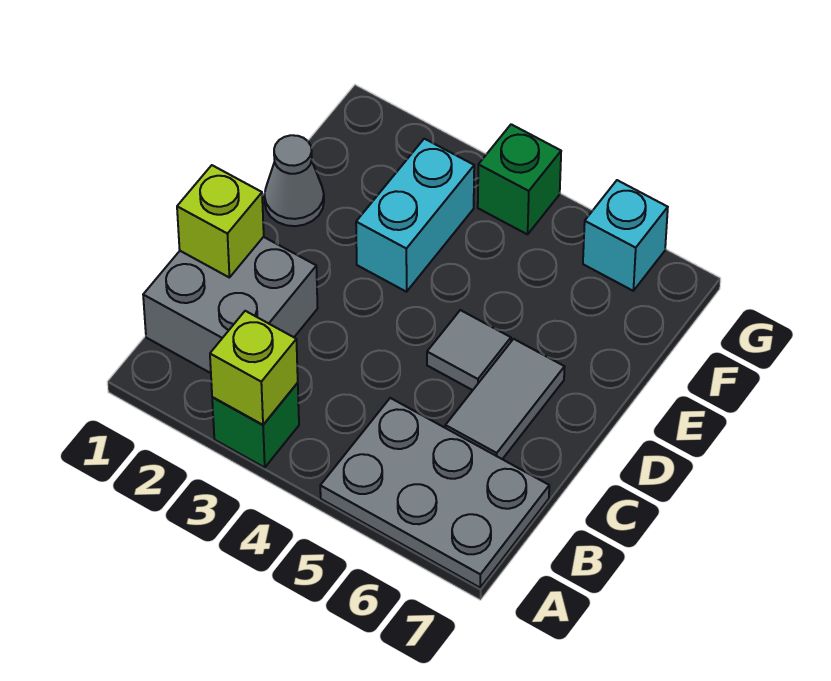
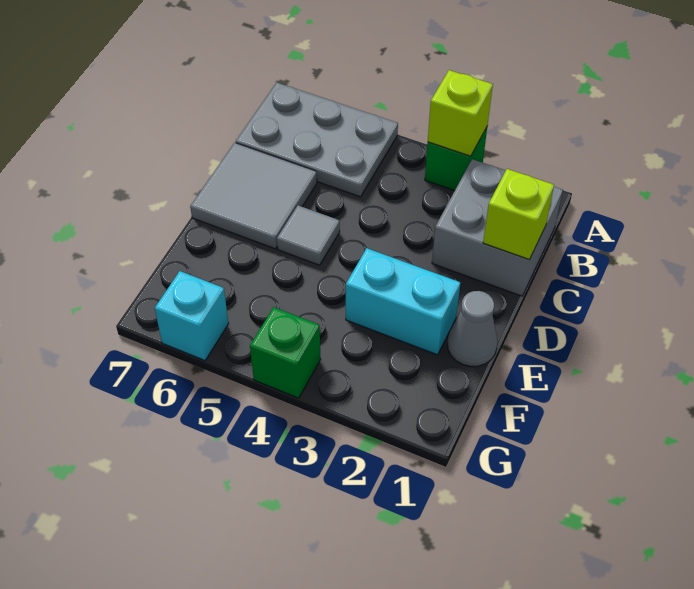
grey 1x2 tile [445,339,565,459] -> grey 2x2 tile [190,143,317,249]
cyan 1x2 brick [356,139,474,292] -> cyan 1x2 brick turned to [346,248,460,355]

